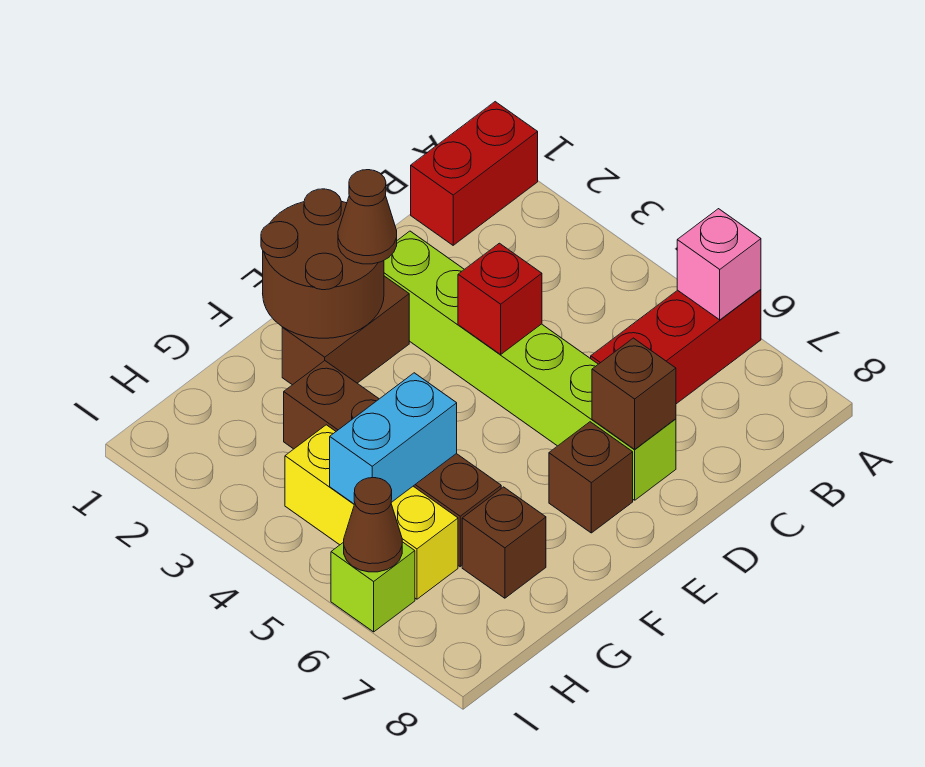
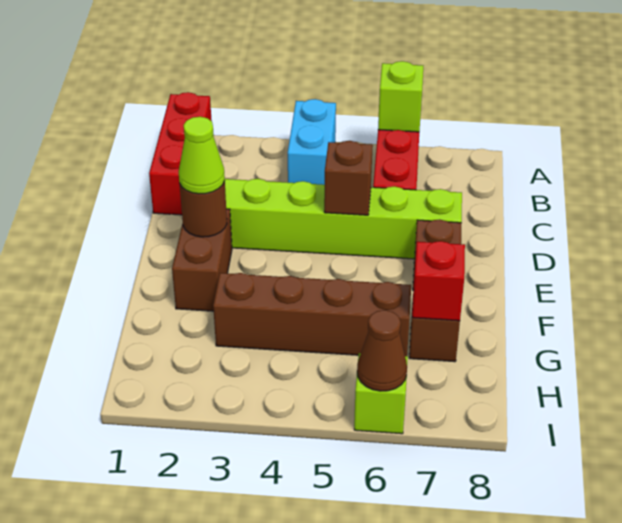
red 1x2 brick [411,102,538,245] -> red 1x3 brick [149,92,212,215]
pink 1x1 brick [677,209,761,320] -> lime 1x1 brick [378,61,423,132]
red 1x1 brick [458,243,542,354] -> red 1x1 brick moved to [412,241,465,321]
brown 1x1 brick [592,338,676,449] -> brown 1x1 brick moved to [324,141,373,215]
brown 2x2 round brick [261,189,384,338] -> brown 1x1 round brick [180,181,227,237]
brown 1x1 cone [338,170,397,264] -> lime 1x1 cone [179,117,225,194]
cyan 1x2 brick [330,373,457,504] -> cyan 1x2 brick moved to [288,99,336,185]
yellow 1x3 brick [285,425,458,599] -> none

